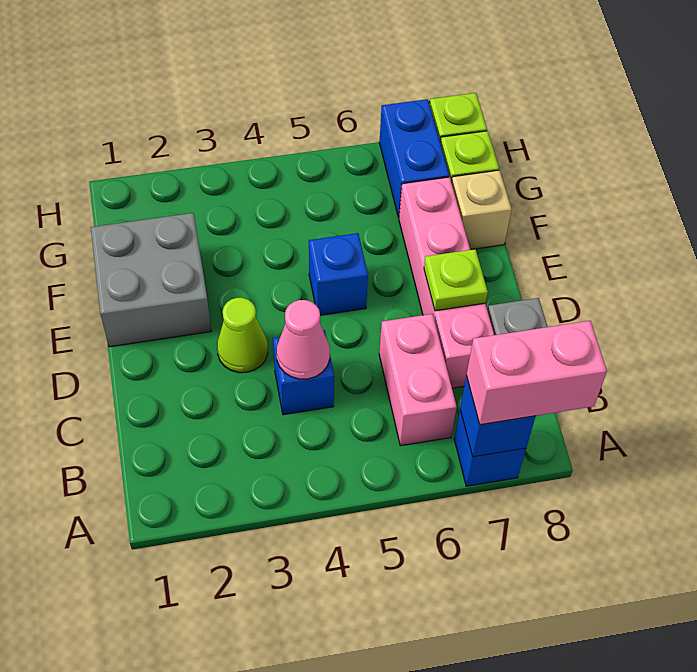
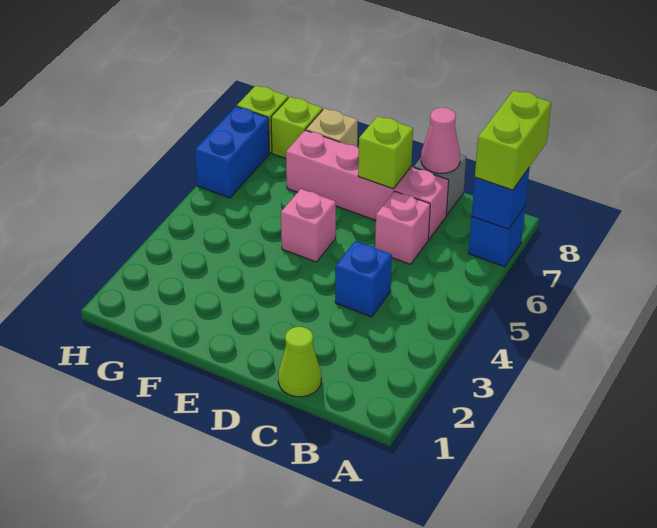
pink 1x2 brick [466,321,607,425] -> lime 1x2 brick [475,90,551,190]
pink 1x2 brick [379,314,457,446] -> pink 1x1 brick [375,191,430,264]
pink 1x1 cone [277,300,330,379] -> pink 1x1 cone moved to [421,108,460,173]
lime 1x1 cone [217,298,268,373] -> lime 1x1 cone moved to [278,327,321,397]
lime 1x1 plate [424,249,488,311] -> lime 1x1 brick [358,116,413,189]
grey 2x2 brick [91,213,211,347] -> none
blue 1x1 brick [309,233,368,315] -> pink 1x1 brick [281,189,336,262]
blue 1x2 brick [379,99,449,218] -> blue 1x2 brick turned to [195,107,270,198]

